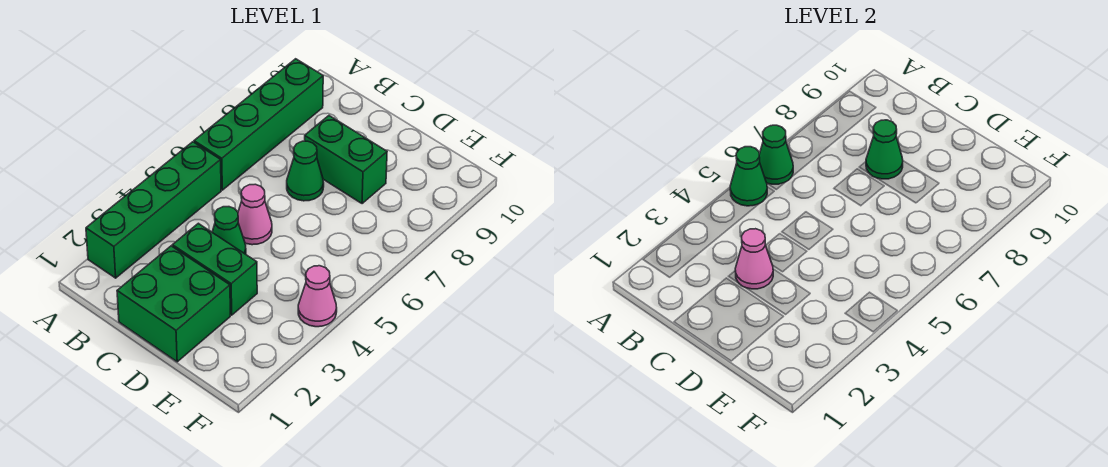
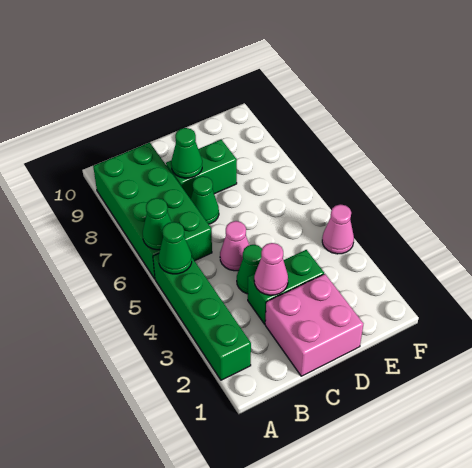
green 1x4 brick [194,59,323,190] -> green 2x4 brick [93,142,212,279]
green 2x2 brick [117,246,230,362] -> pink 2x2 brick [265,274,363,376]

